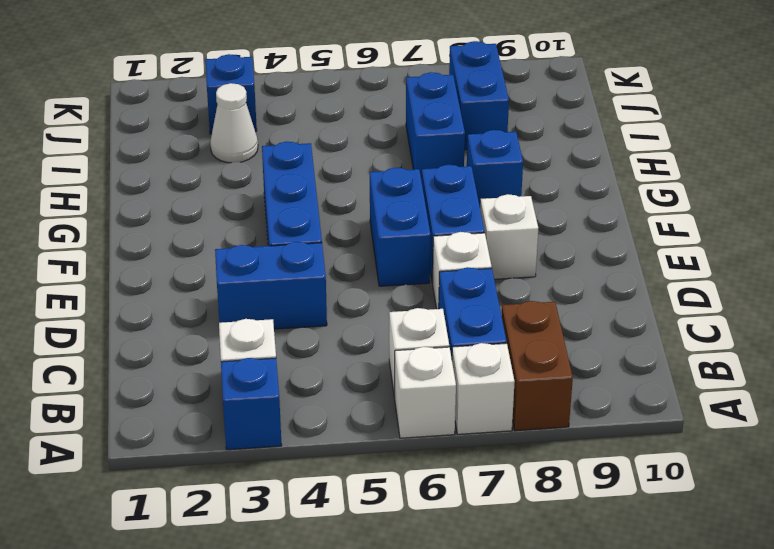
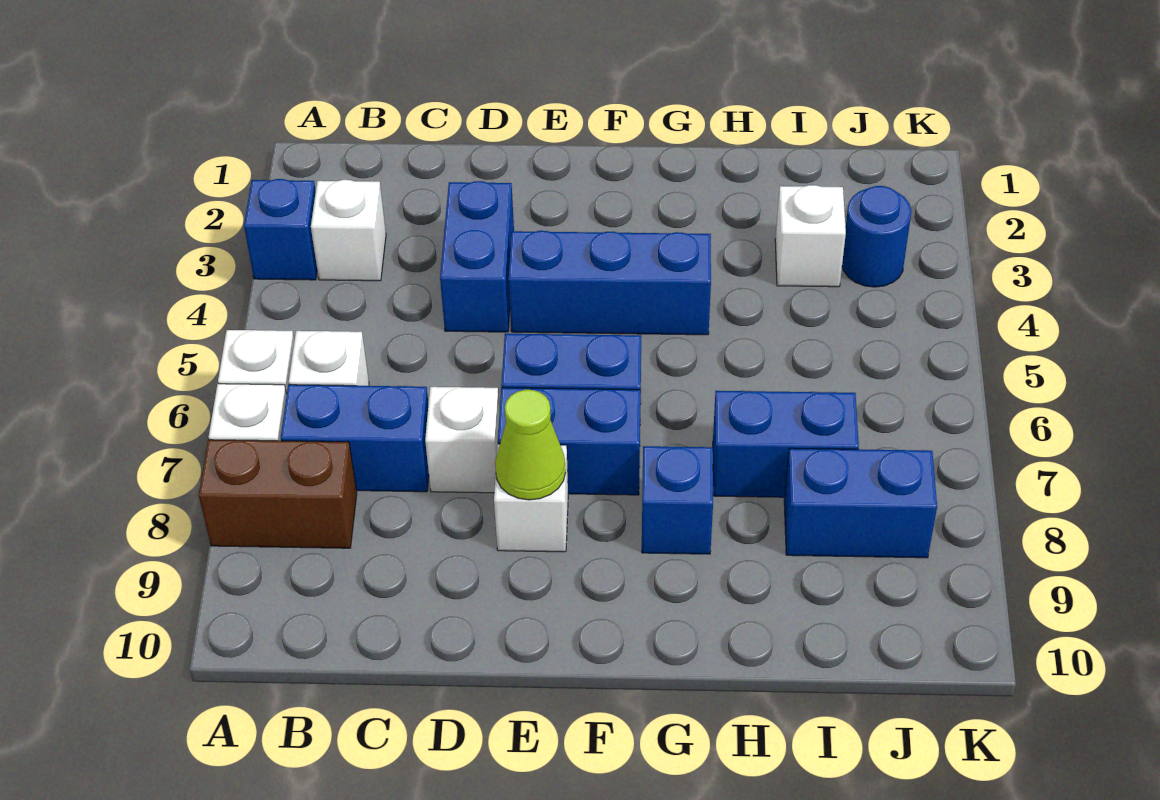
none -> lime 1x1 cone [495,390,566,500]
white 1x1 cone [210,83,258,163] -> white 1x1 brick [775,185,846,287]
blue 1x1 brick [205,54,257,134] -> blue 1x1 round brick [842,186,912,287]

